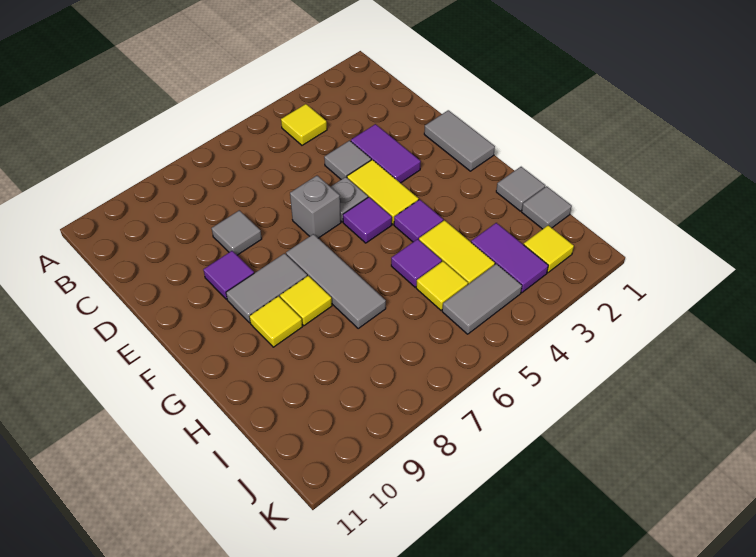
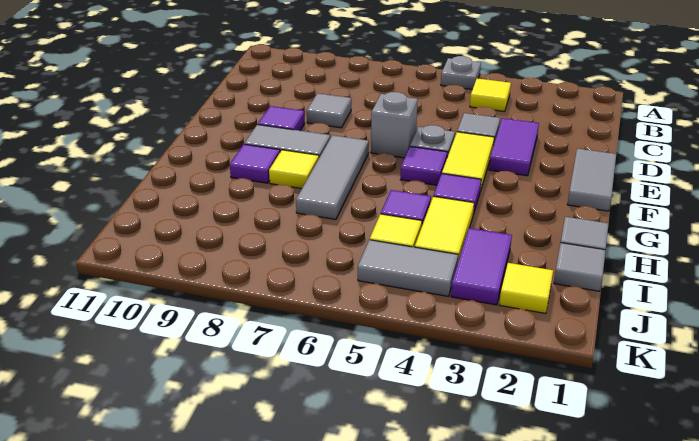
none -> grey 1x1 plate [441,56,481,89]
yellow 1x1 tile [249,296,302,347] -> purple 1x1 tile [230,144,280,183]

